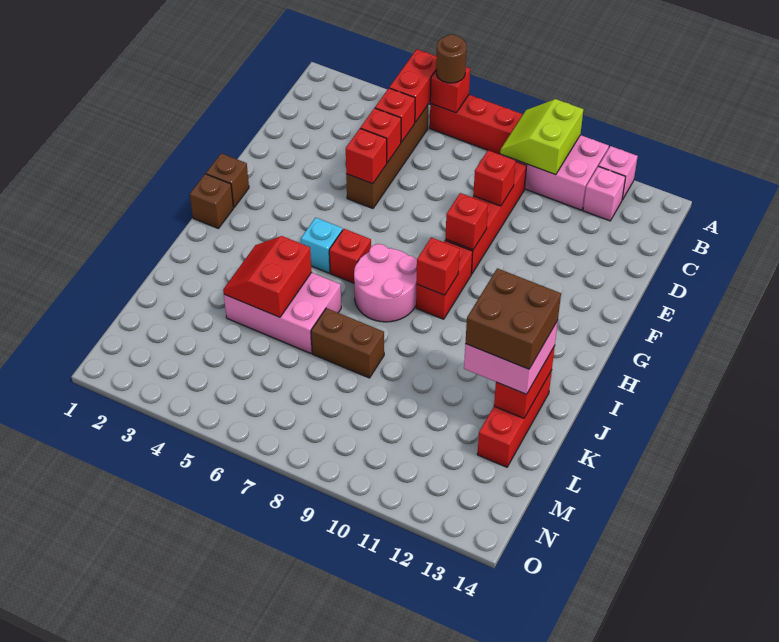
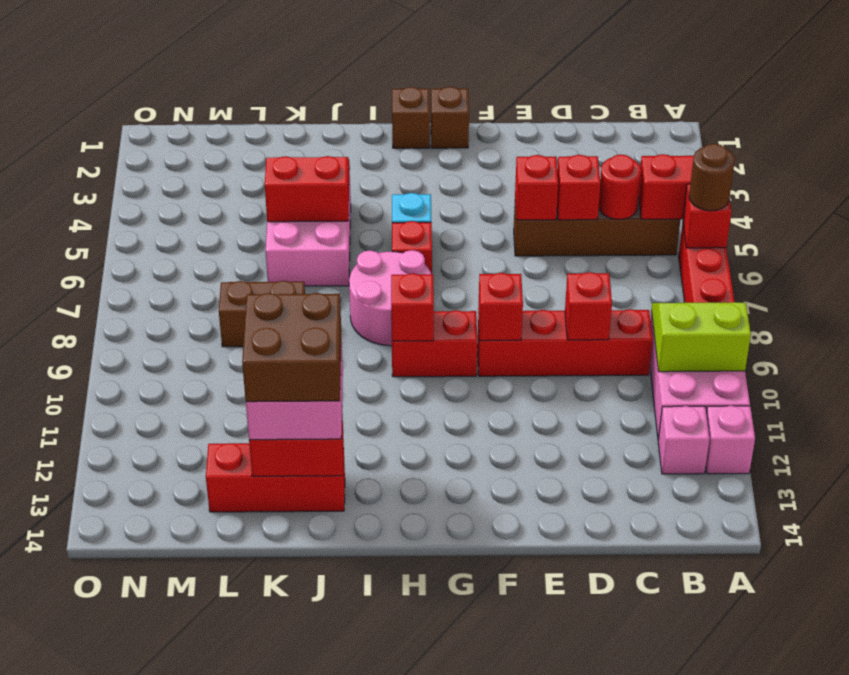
red 1x1 brick [375,88,415,142] -> red 1x1 round brick [599,154,641,220]
brown 1x2 brick [311,308,384,378] -> brown 1x2 brick turned to [219,281,305,347]

